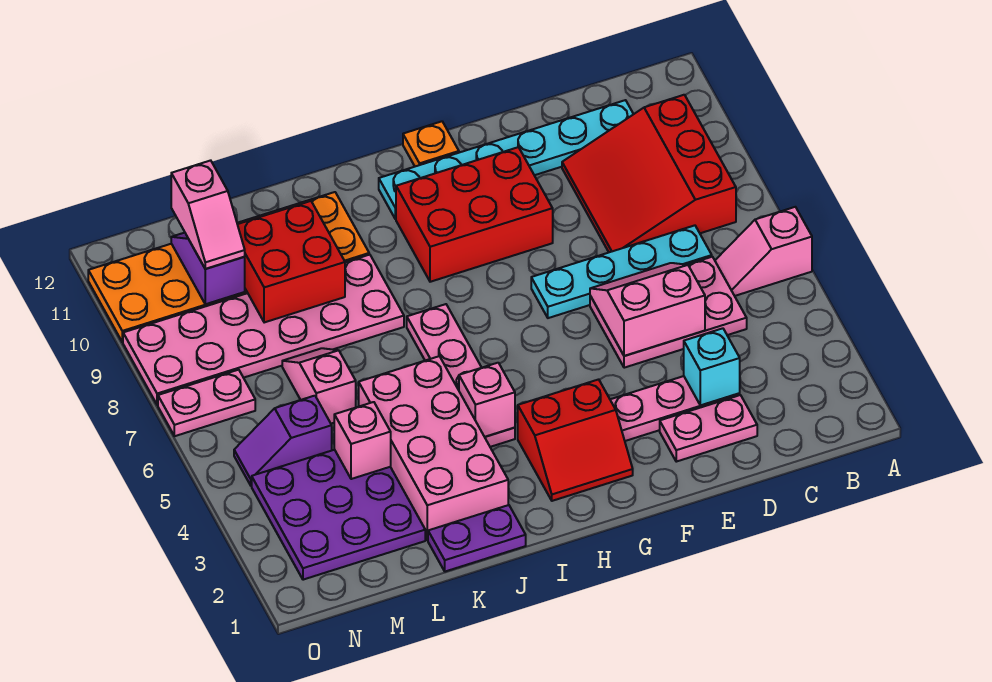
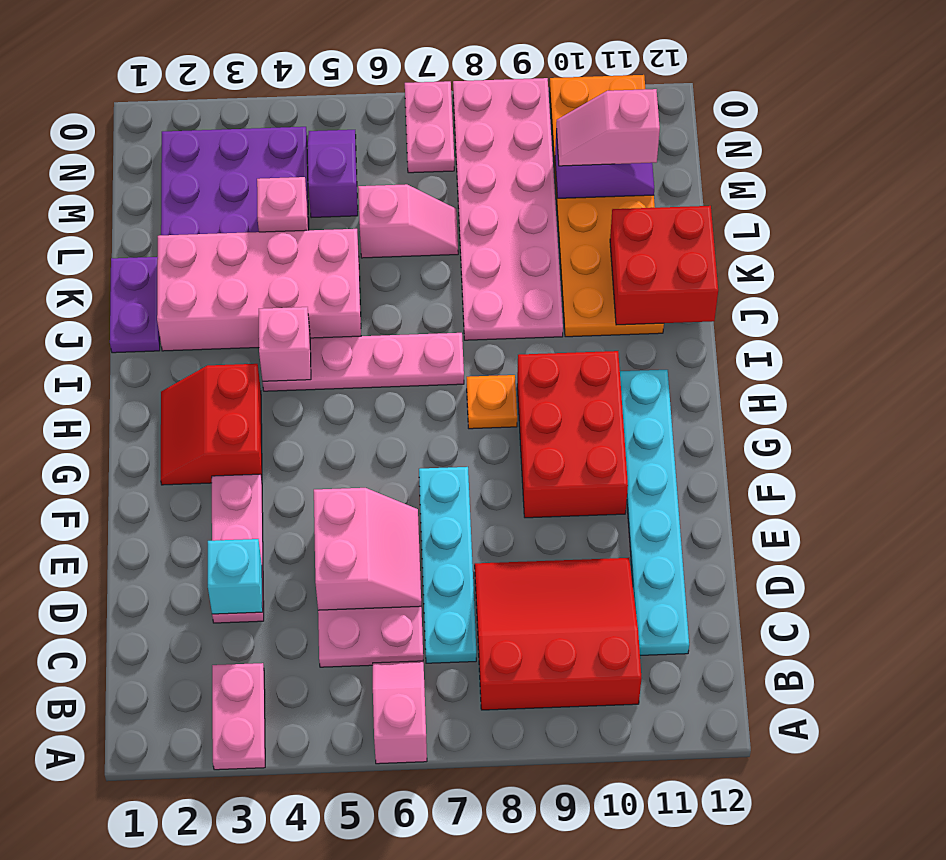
pink 1x2 plate [660,395,757,462] -> pink 1x2 plate moved to [212,663,265,770]
orange 1x1 plate [403,121,459,166] -> orange 1x1 plate moved to [467,375,517,429]
red 2x2 brick [237,201,345,323] -> red 2x2 brick moved to [610,206,718,325]

